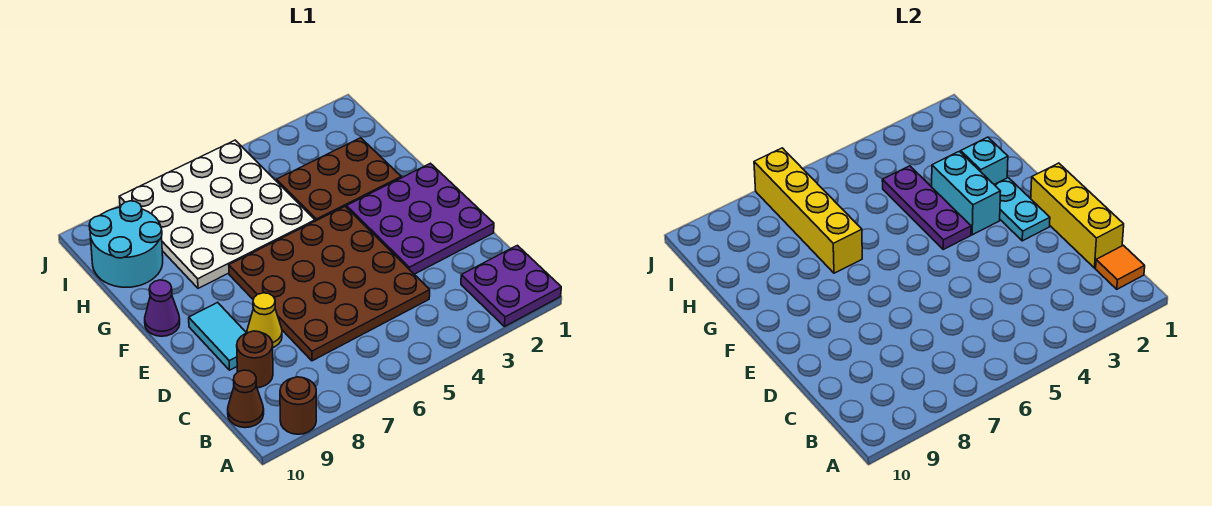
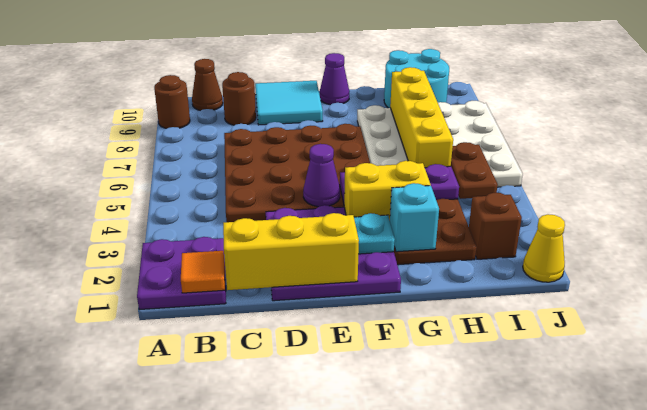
yellow 1x1 cone [247,293,282,347] -> yellow 1x1 cone moved to [523,214,565,282]
cyan 1x2 tile [189,302,246,370] -> cyan 2x2 tile [255,81,323,125]
none -> purple 1x1 cone [303,144,340,207]
cyan 1x2 brick [932,151,1001,235] -> yellow 1x2 brick [344,161,431,220]
yellow 1x4 brick [754,148,862,273] -> yellow 1x4 brick turned to [390,67,453,168]
none -> brown 1x1 brick [469,193,522,259]
none -> brown 1x2 plate [451,142,498,199]

